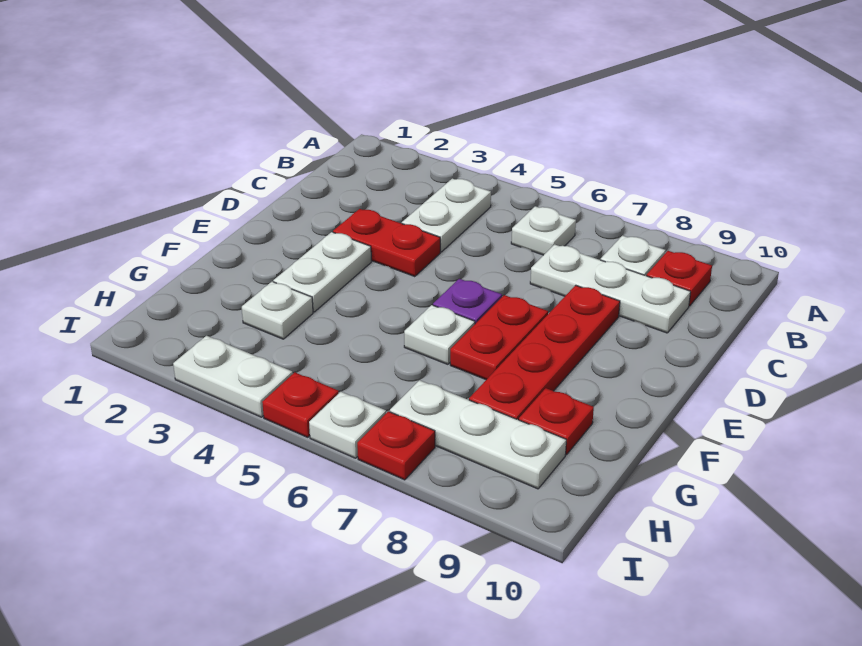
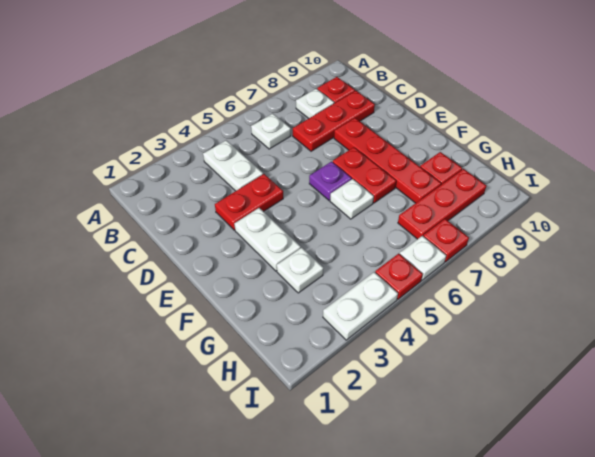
white 1x3 plate [530,244,691,333] -> red 1x3 plate [293,91,375,151]
white 1x3 plate [390,380,566,489] -> red 1x3 plate [398,169,486,239]

